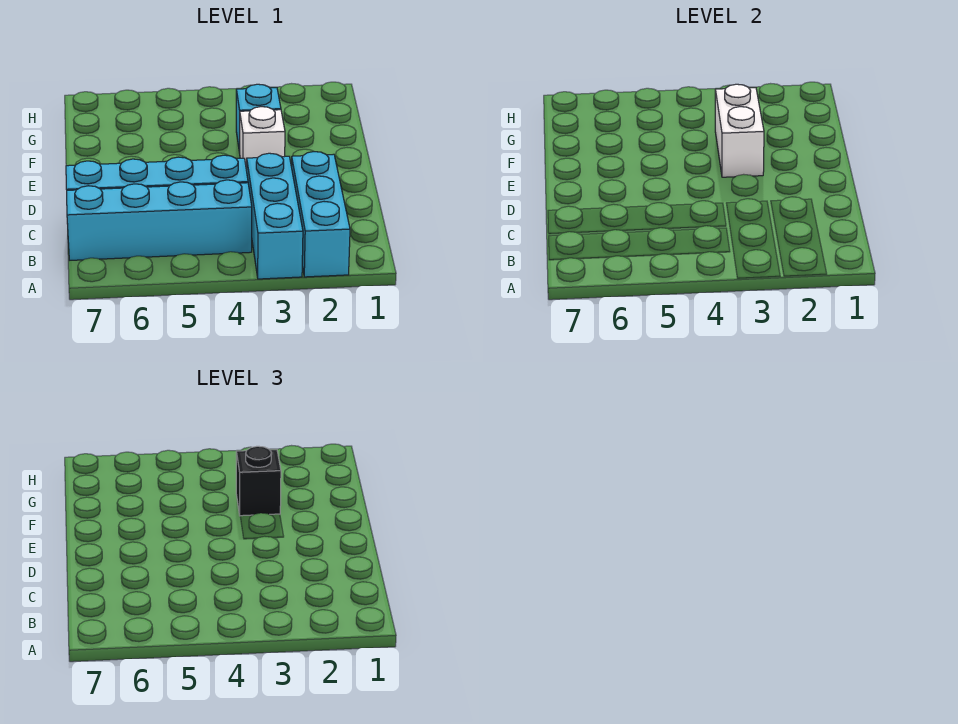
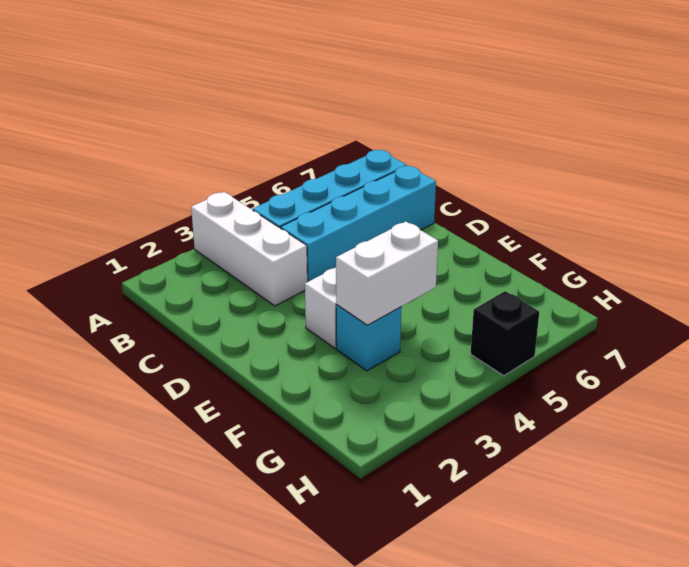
cyan 1x3 brick [291,152,350,277] -> none
cyan 1x3 brick [247,153,303,279] -> white 1x3 brick [191,192,308,306]
white 1x2 brick [715,84,764,177] -> white 1x2 brick turned to [336,222,438,325]
black 1x1 brick [236,446,281,516] -> black 1x1 brick moved to [471,291,539,376]

